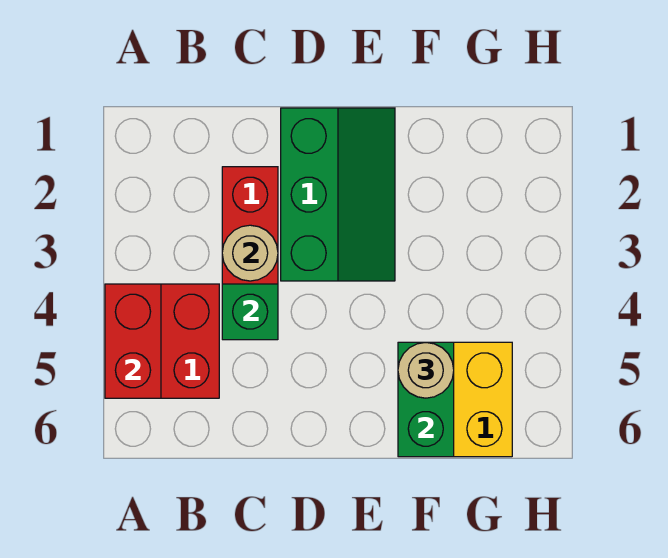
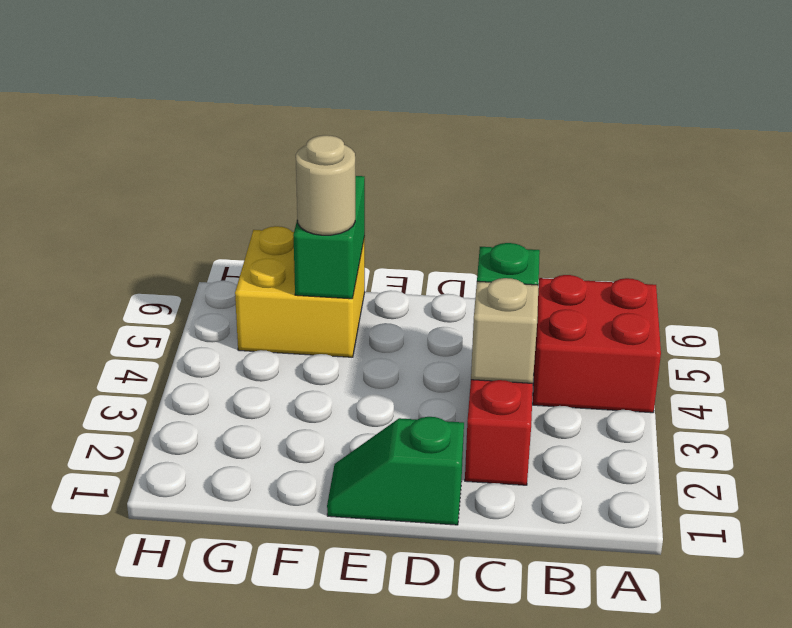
red 1x2 brick [105,284,161,398] -> none
tan 1x1 round brick [222,225,278,281] -> tan 1x1 brick [471,278,539,383]
green 2x3 slope [281,108,395,281] -> green 1x2 slope [327,417,464,525]

